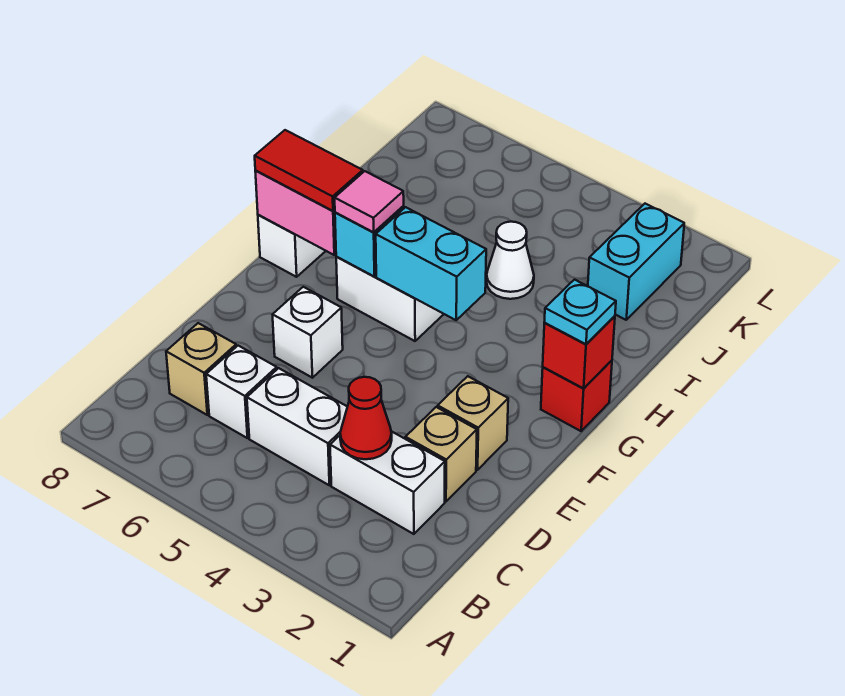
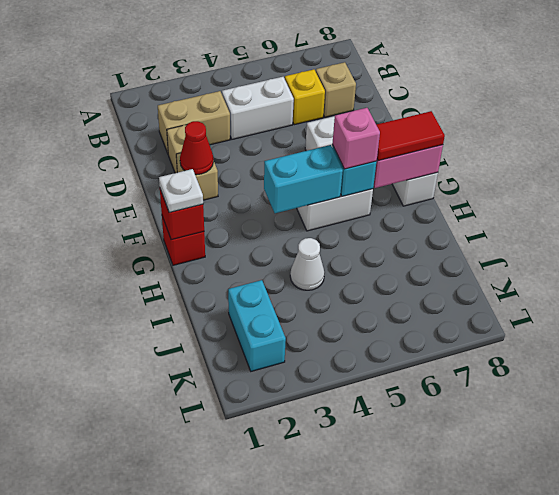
white 1x2 brick [330,431,445,534] -> tan 1x2 brick [158,91,230,153]
red 1x1 cone [340,377,392,459] -> red 1x1 cone moved to [180,121,213,175]
white 1x1 brick [206,346,277,438] -> yellow 1x1 brick [285,69,325,125]
cyan 1x1 plate [544,280,616,344] -> white 1x1 plate [159,169,203,212]
pink 1x1 tile [335,171,404,232] -> pink 1x1 brick [332,108,380,169]

